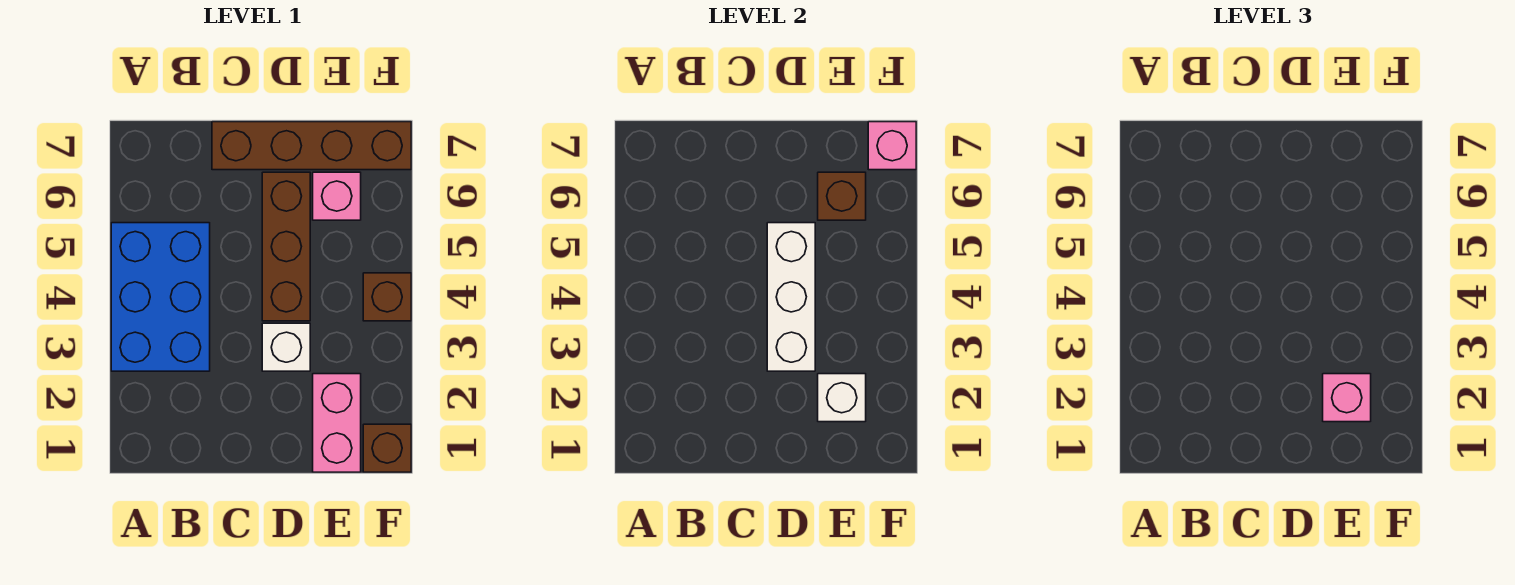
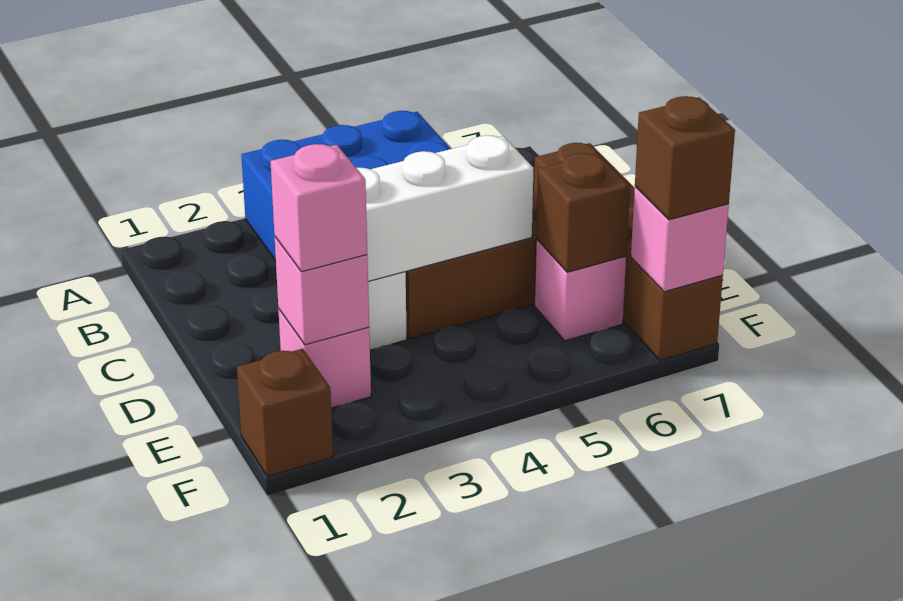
pink 1x2 brick [313,374,361,472] -> pink 1x1 brick [278,309,371,408]
white 1x1 brick [818,374,866,422] -> pink 1x1 brick [275,237,369,345]
brown 1x1 brick [363,273,411,321] -> brown 1x1 brick moved to [635,96,735,220]

